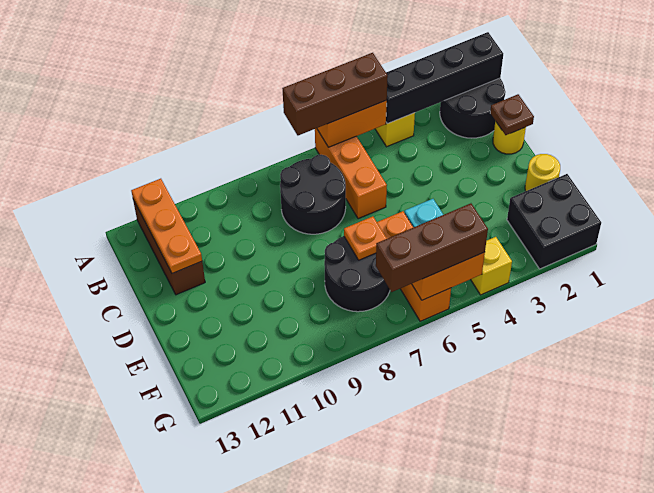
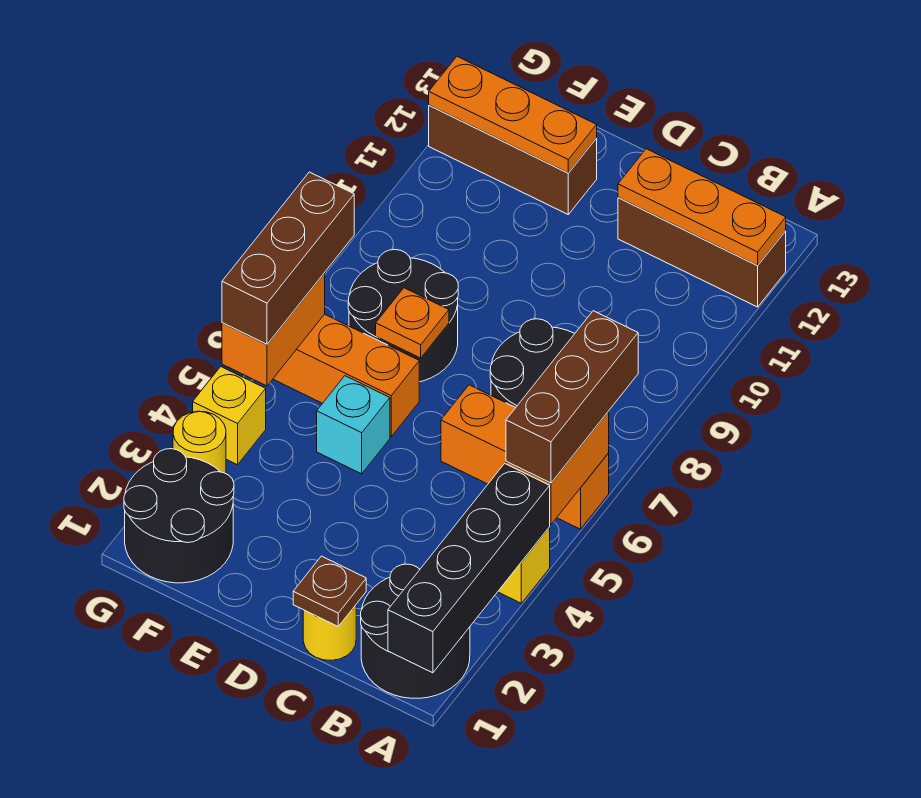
yellow 1x1 round brick [525,154,560,191] -> yellow 1x1 round brick moved to [173,411,226,474]
none -> brown 1x3 brick [429,105,597,214]
none -> orange 1x3 plate [429,57,597,173]
black 2x2 brick [507,174,601,269] -> black 2x2 round brick [124,449,234,583]

